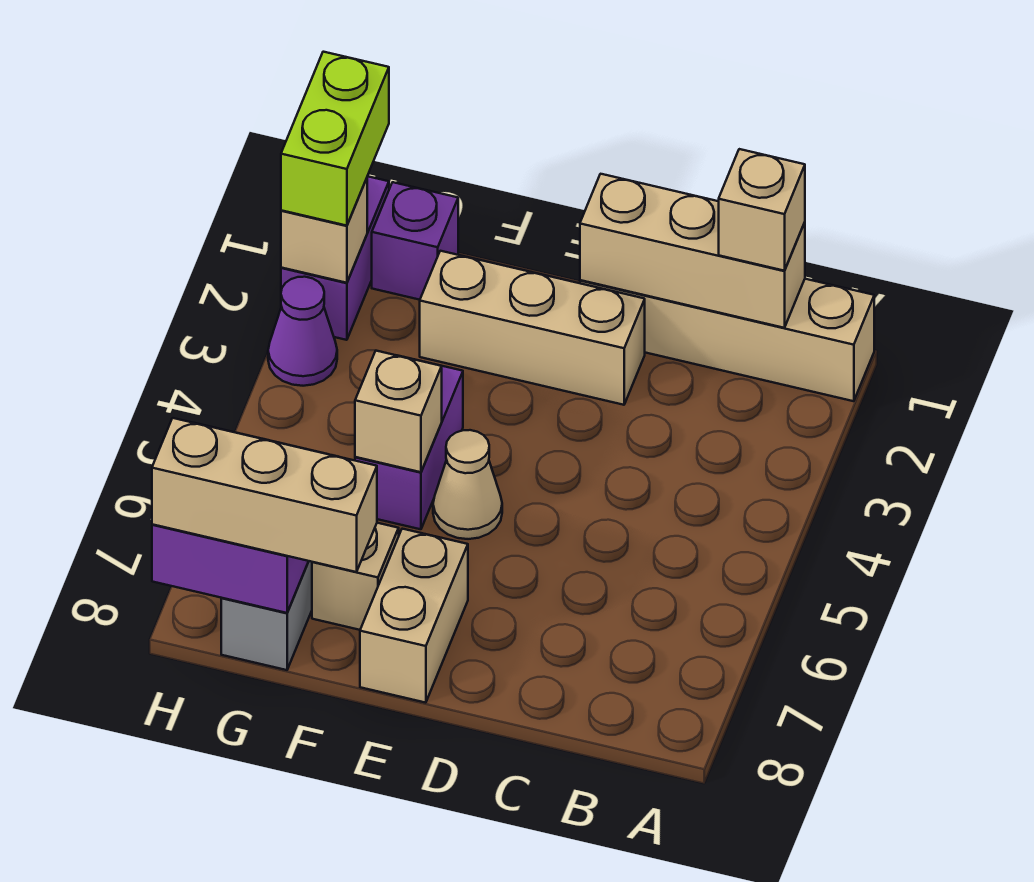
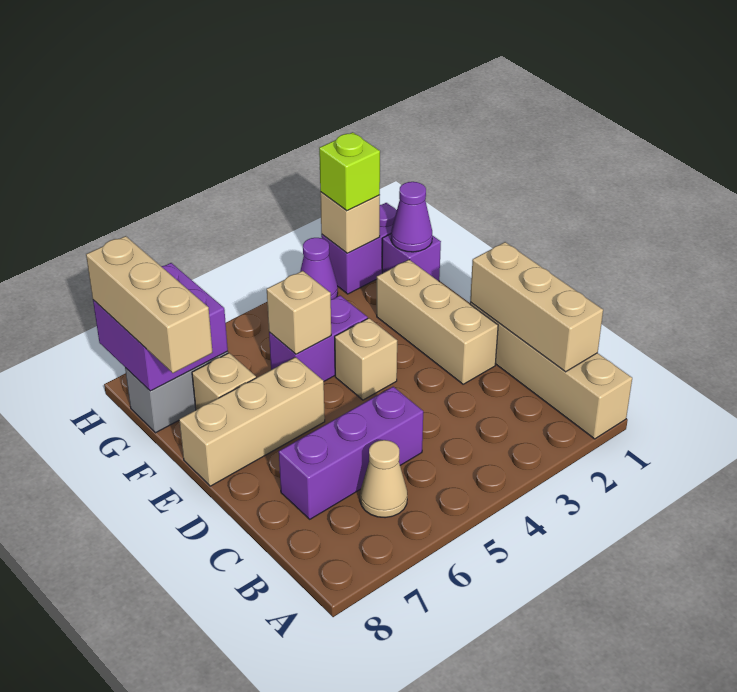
tan 1x1 brick [719,149,805,271] -> tan 1x1 brick moved to [335,318,397,400]
none -> purple 1x3 brick [279,387,423,519]
tan 1x1 cone [433,430,502,539] -> tan 1x1 cone moved to [360,440,407,518]
tan 1x2 brick [360,529,468,703] -> tan 1x3 brick [179,357,325,486]
none -> purple 1x1 cone [391,182,432,252]
lime 1x2 brick [281,52,389,226] -> lime 1x1 brick [319,132,380,211]

